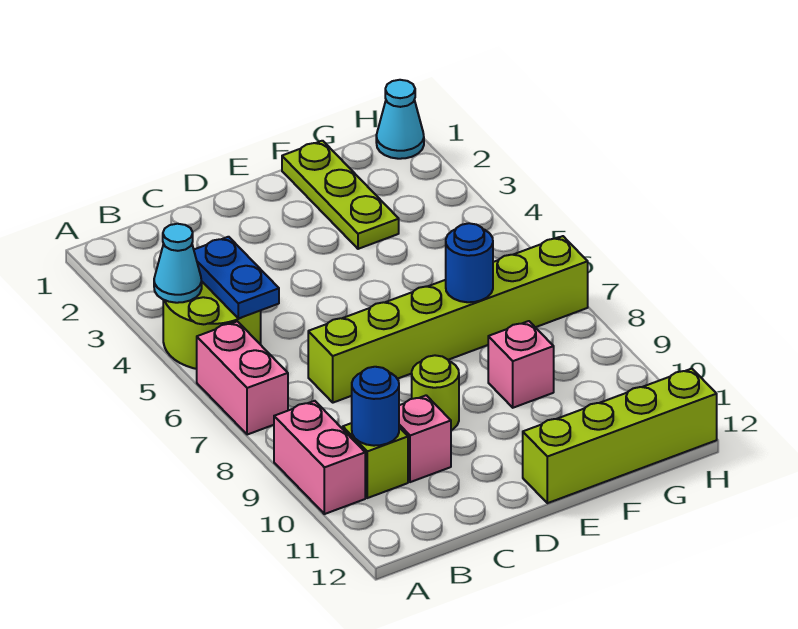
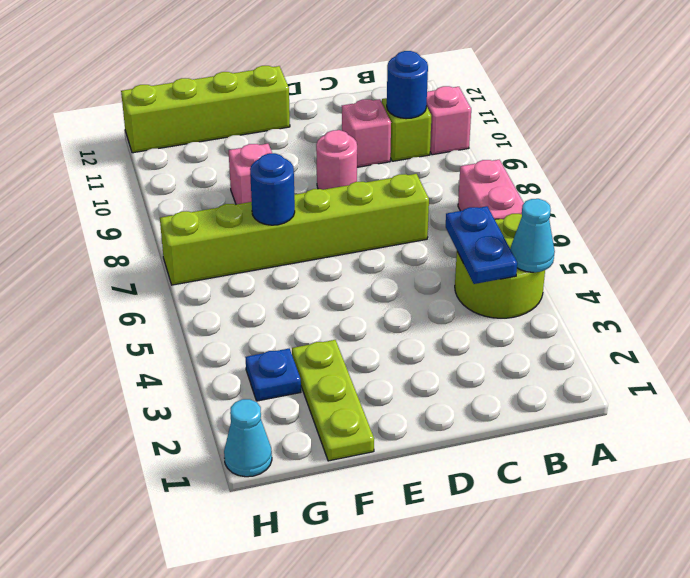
pink 1x2 brick [274,401,365,514] -> pink 1x1 brick [427,86,471,155]
lime 1x1 round brick [412,355,459,430] -> pink 1x1 round brick [316,130,357,190]
none -> blue 1x1 plate [245,349,301,401]

